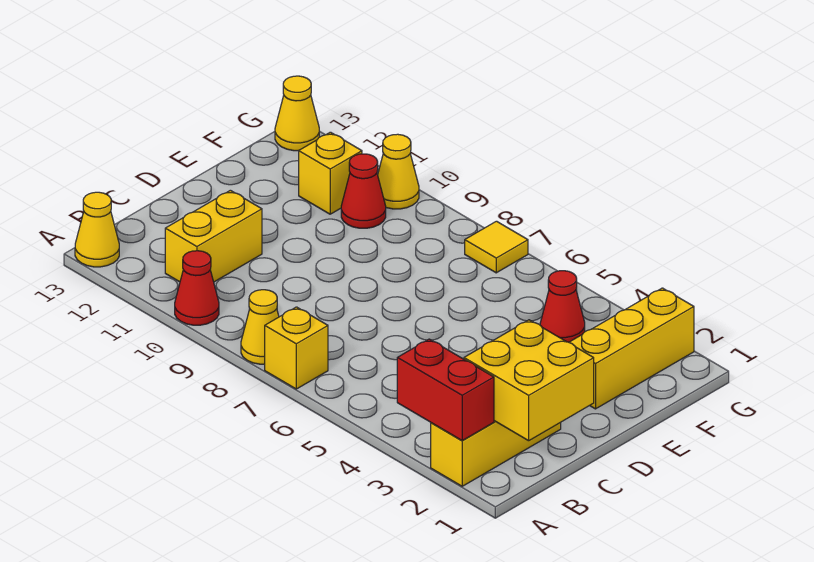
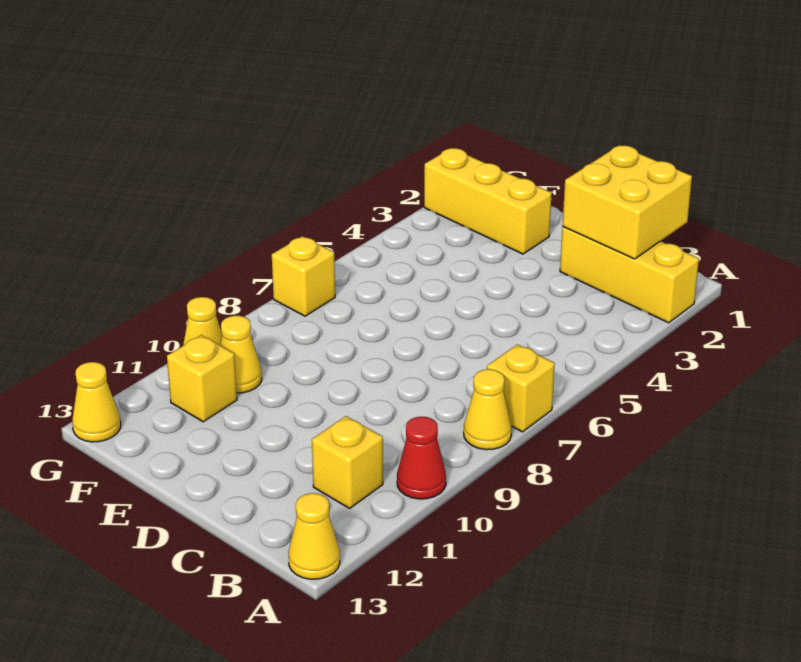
red 1x2 brick [397,339,494,441] -> none
yellow 1x2 brick [165,190,262,282] -> yellow 1x1 brick [312,416,383,508]
red 1x1 cone [540,271,585,342] -> none
red 1x1 cone [341,154,386,228] -> yellow 1x1 cone [220,316,262,393]
yellow 1x1 tile [465,221,528,273] -> yellow 1x1 brick [272,236,335,316]

